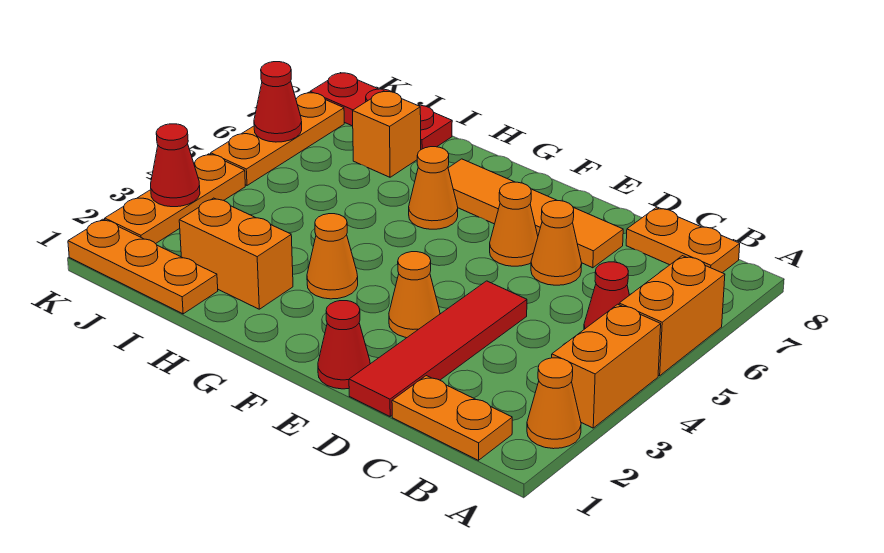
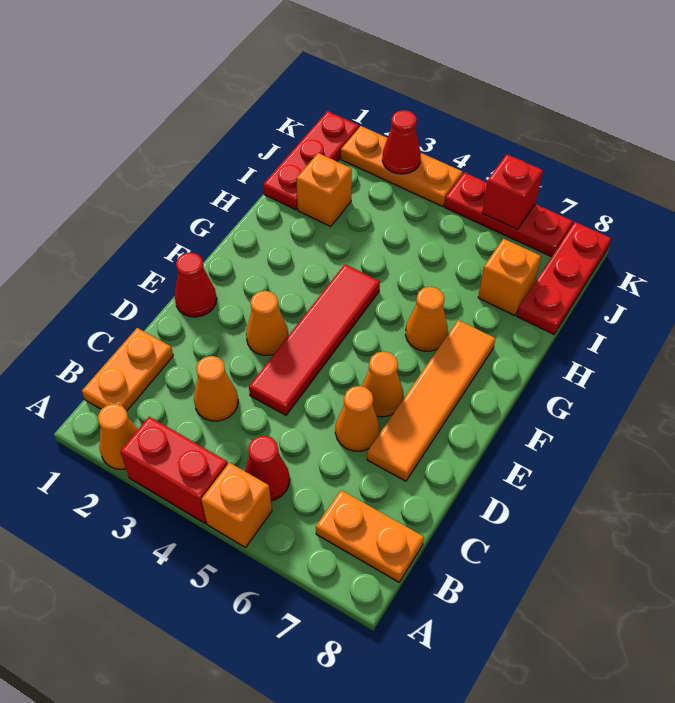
orange 1x2 brick [552,304,661,428] -> red 1x2 brick [120,417,228,523]
orange 1x2 brick [619,256,725,376] -> orange 1x1 brick [201,463,272,547]
orange 1x2 plate [626,208,740,273] -> orange 1x2 plate turned to [316,490,424,582]
red 1x4 tile [349,281,527,416] -> red 1x4 tile turned to [249,264,380,415]
orange 1x1 cone [307,214,358,299] -> orange 1x1 cone moved to [194,356,238,421]
orange 1x2 brick [179,198,293,309] -> orange 1x1 brick [296,153,352,226]
orange 1x3 plate [68,219,218,314] -> red 1x3 plate [263,111,359,210]
orange 1x3 plate [211,92,344,185] -> red 1x3 plate [445,172,573,257]
red 1x1 cone [254,62,302,142] -> red 1x1 brick [482,154,543,229]

